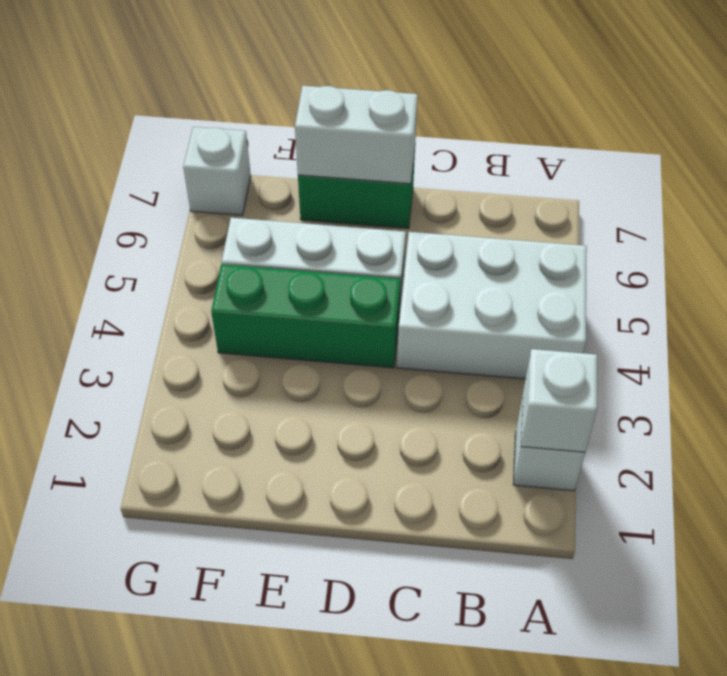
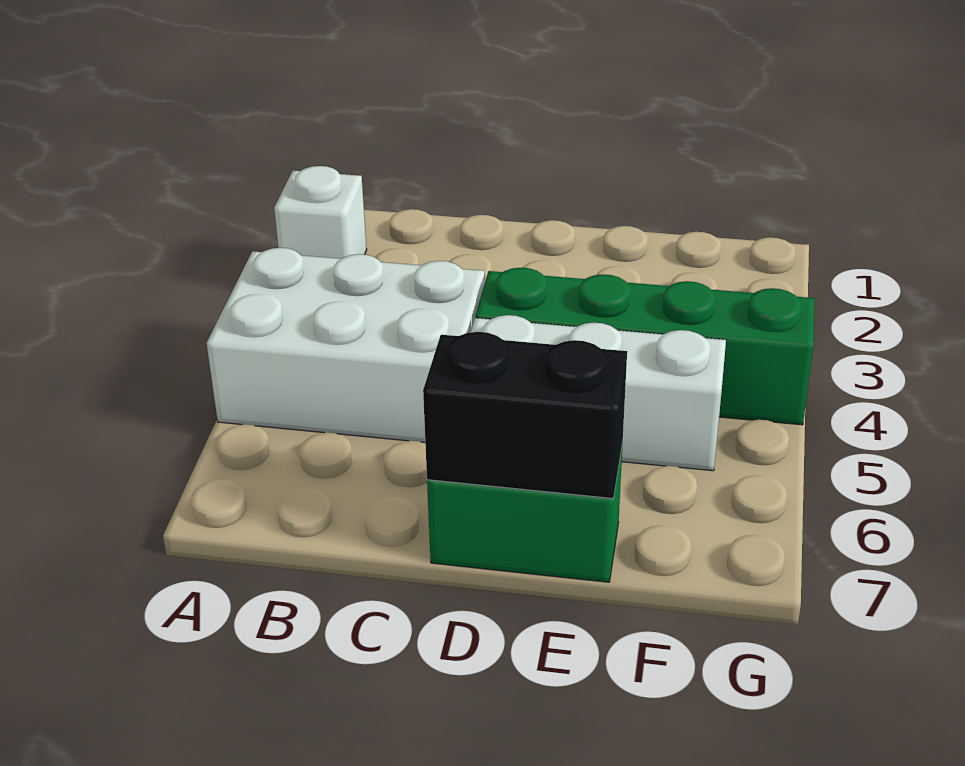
white 1x1 brick [521,349,597,452] -> none
green 1x3 brick [211,264,401,368] -> green 1x4 brick [475,268,815,425]
white 1x2 brick [295,86,418,184] -> black 1x2 brick [423,332,627,499]
white 1x1 brick [183,127,251,215] -> none

